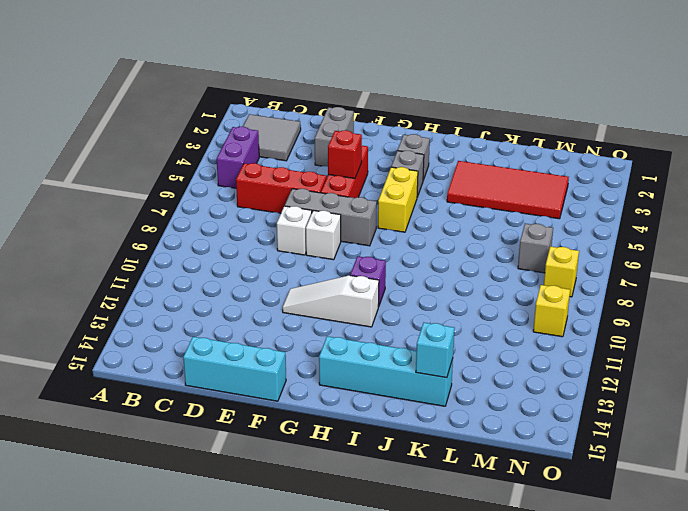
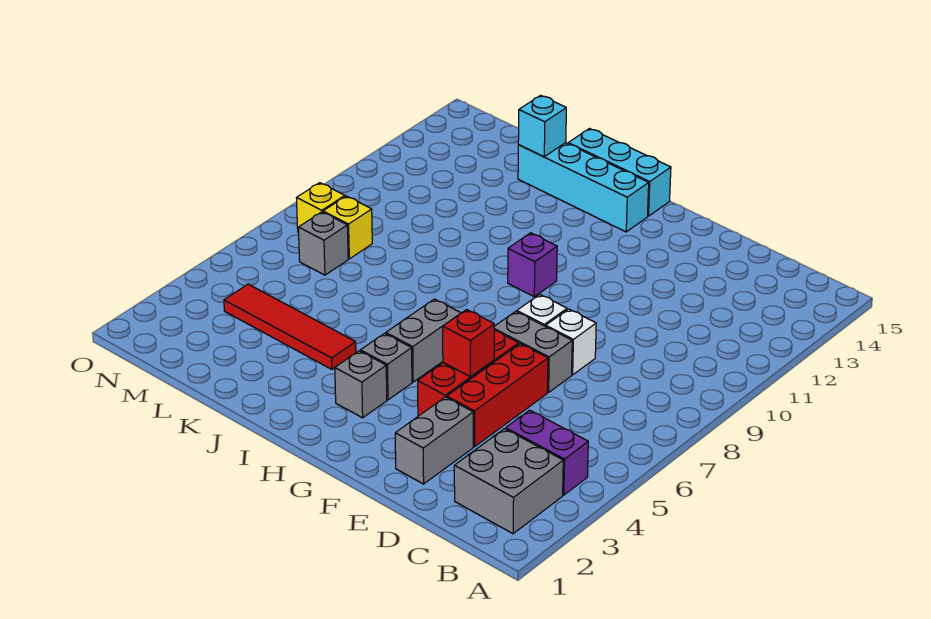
grey 2x2 tile [243,114,301,161] -> grey 2x2 brick [454,429,563,534]
purple 1x2 brick [217,127,259,188] -> purple 1x2 brick turned to [506,410,588,495]
red 1x3 brick [236,163,326,213] -> red 1x3 brick turned to [447,344,548,447]
cyan 1x3 brick [183,337,286,401] -> cyan 1x3 brick moved to [568,129,671,216]
grey 1x3 brick [285,189,377,246] -> grey 1x2 brick [494,311,572,392]
white 1x3 slope [282,275,379,327] -> none
yellow 1x2 brick [378,167,418,232] -> grey 1x2 brick [386,299,461,382]
red 2x4 tile [447,161,569,219] -> red 1x4 tile [224,284,356,369]
yellow 1x1 brick [533,285,570,337] -> yellow 1x1 brick moved to [323,196,372,259]

